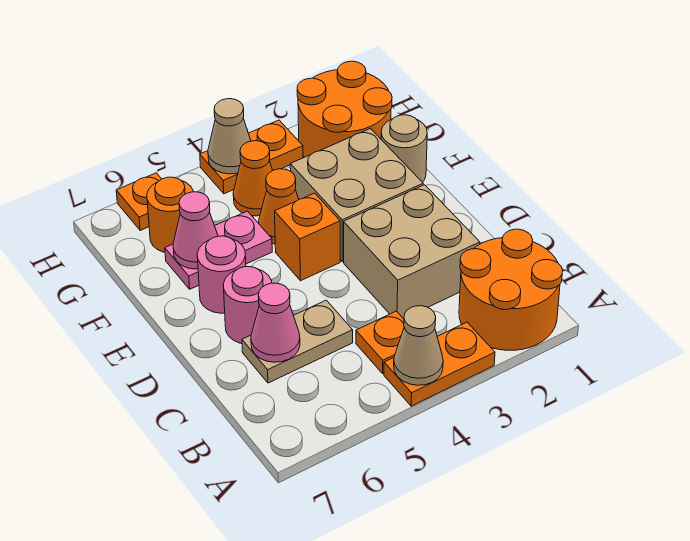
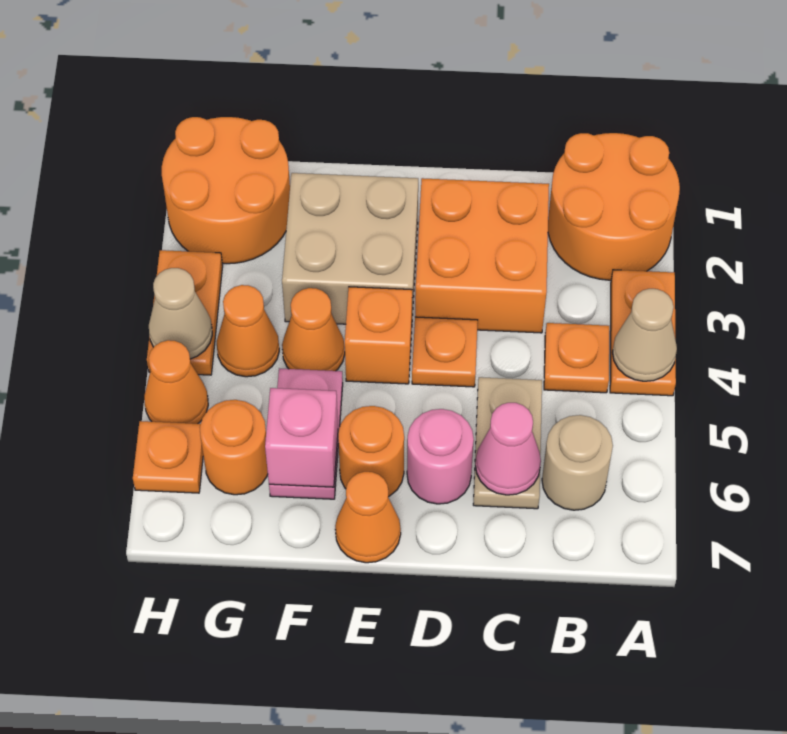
tan 2x2 brick [344,185,480,319] -> orange 2x2 brick [415,178,549,333]
none -> orange 1x1 plate [412,317,478,387]
pink 1x1 round brick [197,236,246,313] -> orange 1x1 round brick [338,406,404,497]
none -> orange 1x1 cone [335,472,401,563]
tan 1x1 round brick [381,115,427,182] -> tan 1x1 round brick moved to [542,415,613,510]
pink 1x1 cone [173,192,218,269] -> pink 1x1 brick [265,388,338,487]
none -> orange 1x1 cone [144,340,208,424]

